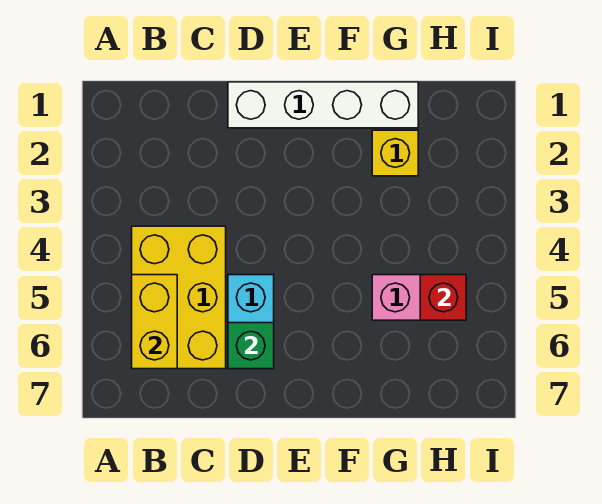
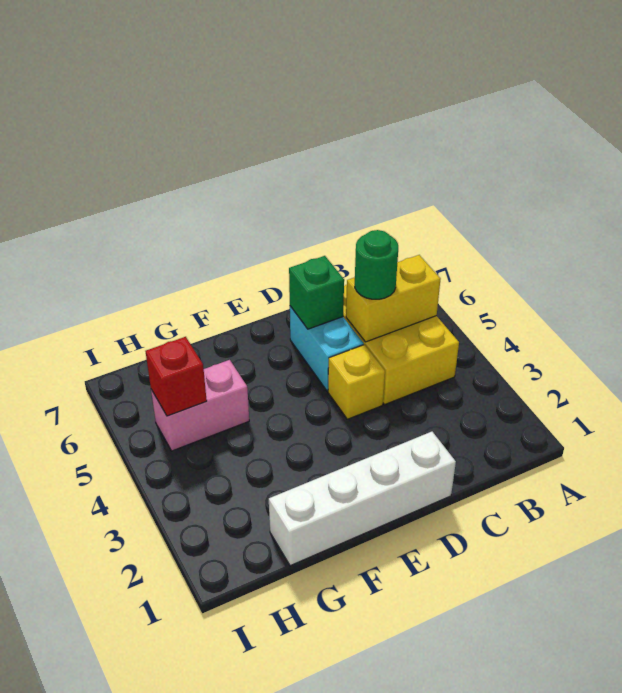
yellow 1x2 brick [132,275,177,369] -> yellow 1x2 brick turned to [346,255,440,342]
none -> green 1x1 round brick [355,230,398,299]
yellow 1x1 brick [372,130,418,176] -> yellow 1x1 brick moved to [328,345,385,419]

